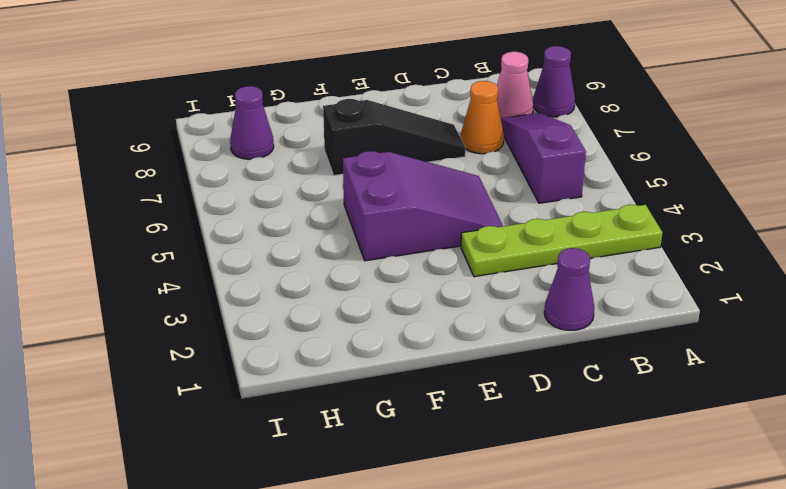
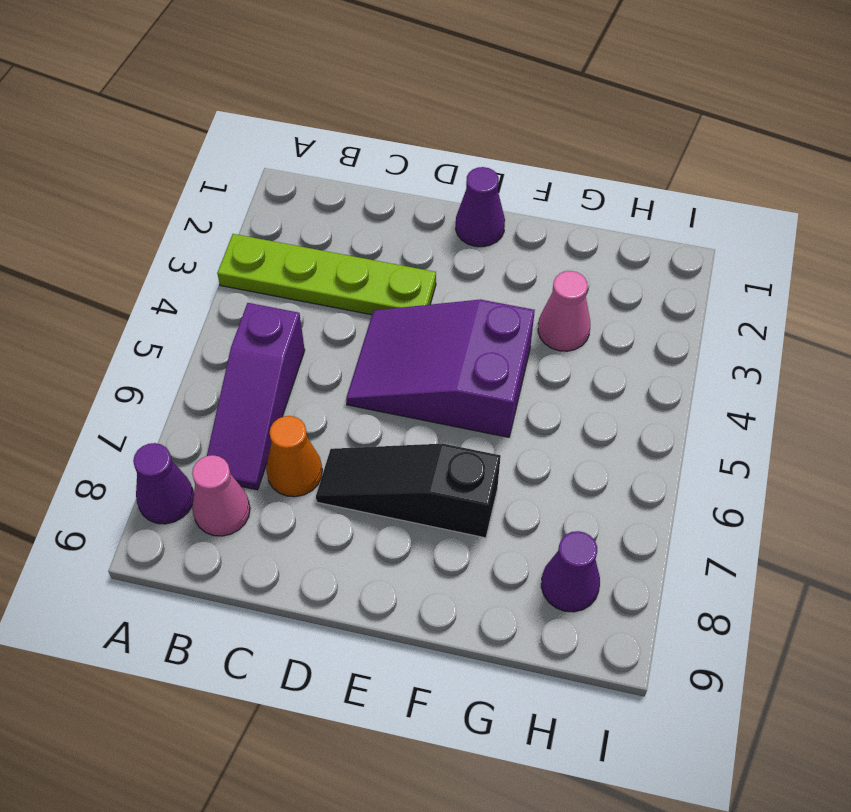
purple 1x1 cone [544,248,594,331] -> purple 1x1 cone moved to [456,167,505,247]
none -> pink 1x1 cone [538,271,590,351]

